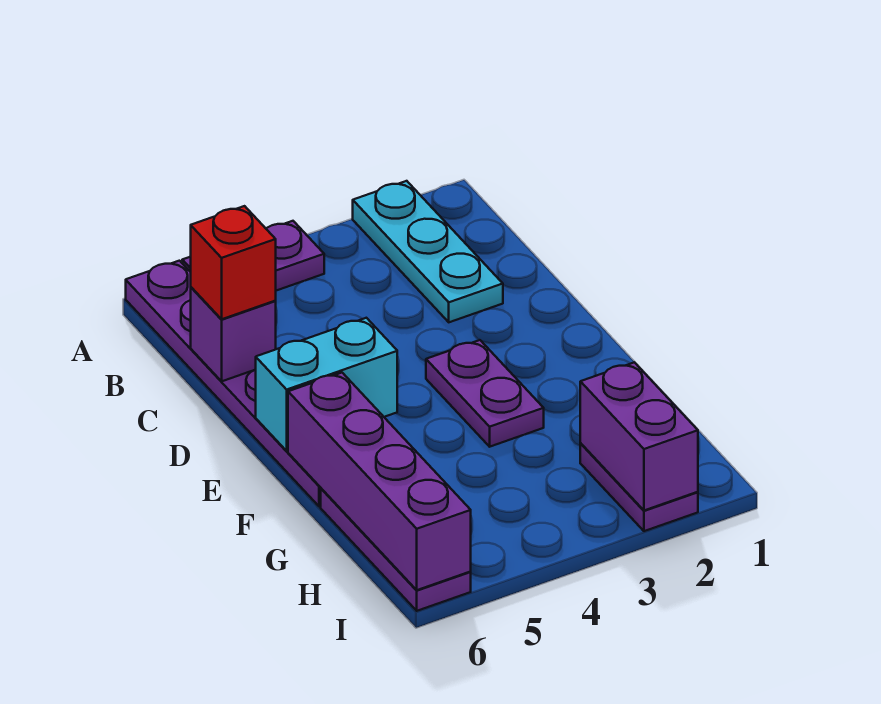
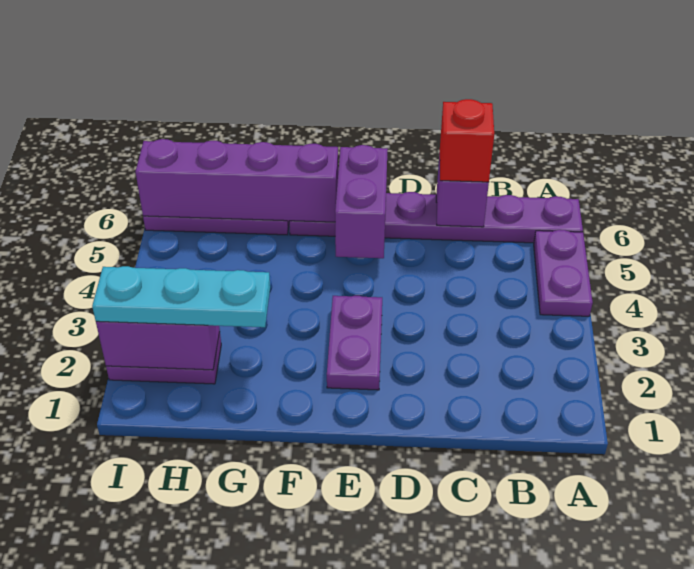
cyan 1x3 plate [353,181,503,322] -> cyan 1x3 plate moved to [92,266,270,327]
purple 1x2 plate [426,340,544,447] -> purple 1x2 plate turned to [327,296,382,390]
cyan 1x2 brick [256,318,397,451] -> purple 1x2 brick [335,145,388,258]

